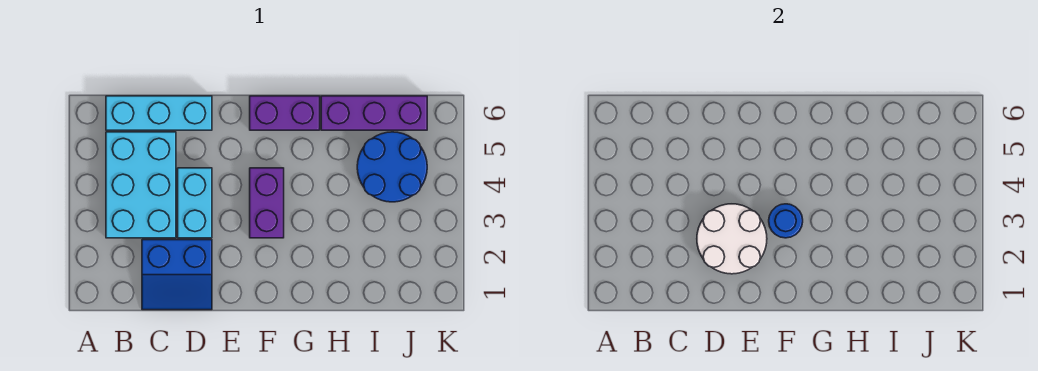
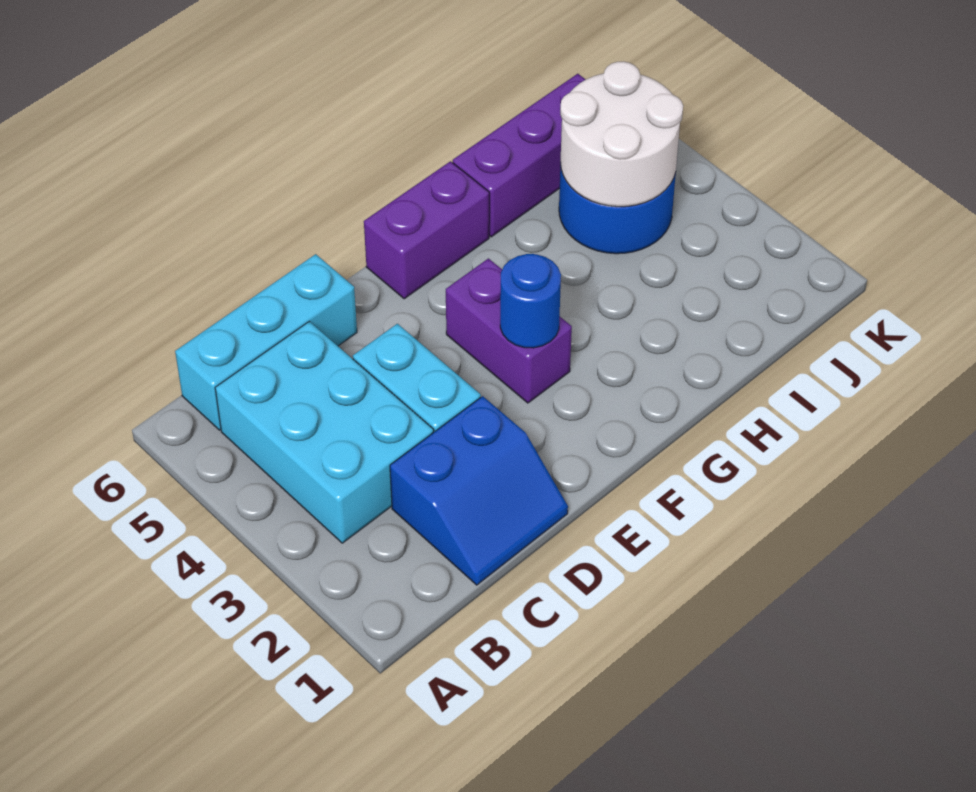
white 2x2 round brick [697,204,767,274] -> white 2x2 round brick moved to [560,61,683,207]

